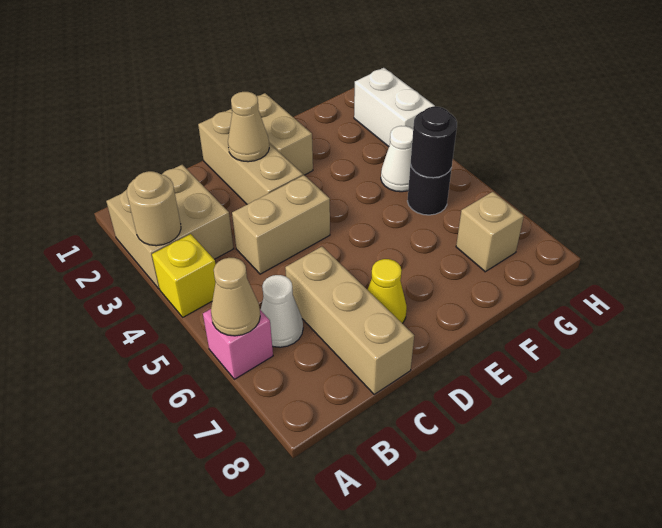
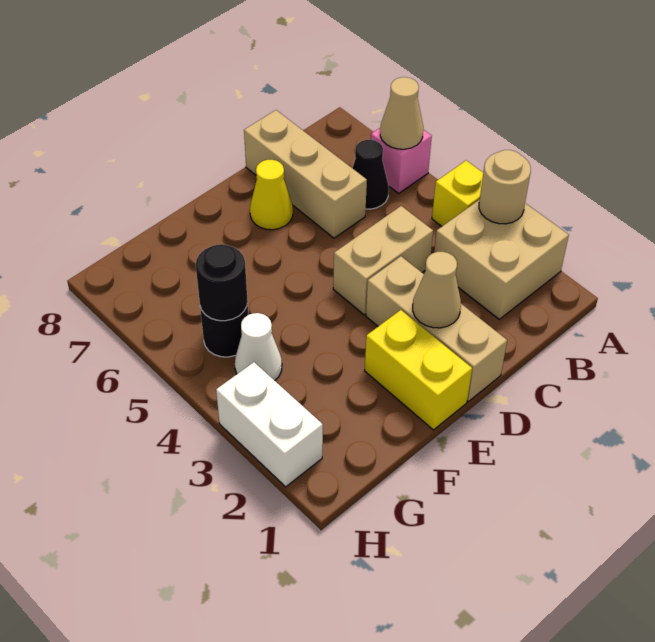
white 1x1 cone [261,275,303,347] -> black 1x1 cone [353,140,389,209]
tan 1x2 brick [257,93,313,175] -> yellow 1x2 brick [365,310,472,430]
tan 1x1 brick [456,192,524,272] -> none

